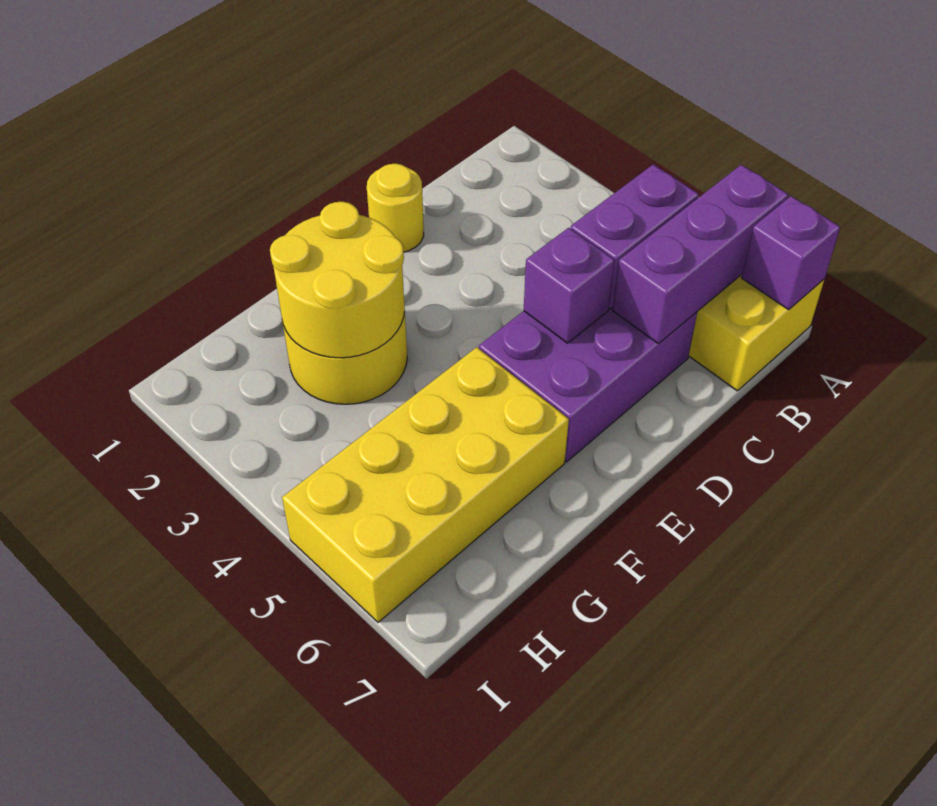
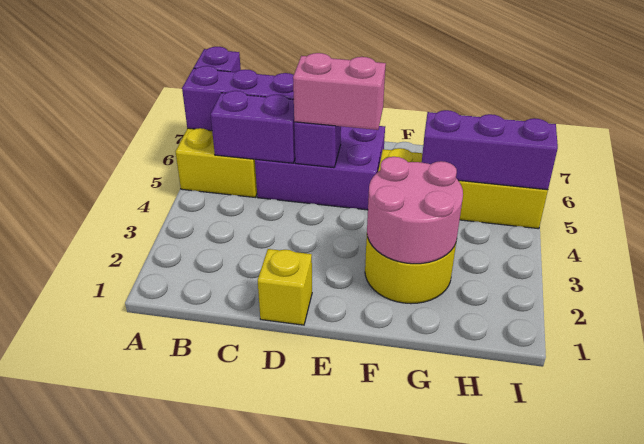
yellow 1x1 round brick [367,164,424,252] -> yellow 1x1 brick [258,249,312,325]
none -> pink 1x2 brick [293,53,386,130]
yellow 2x2 round brick [270,202,405,358] -> pink 2x2 round brick [367,157,463,264]
yellow 2x4 brick [282,347,569,622] -> yellow 1x4 brick [378,148,548,229]
none -> purple 1x3 brick [422,110,558,190]

